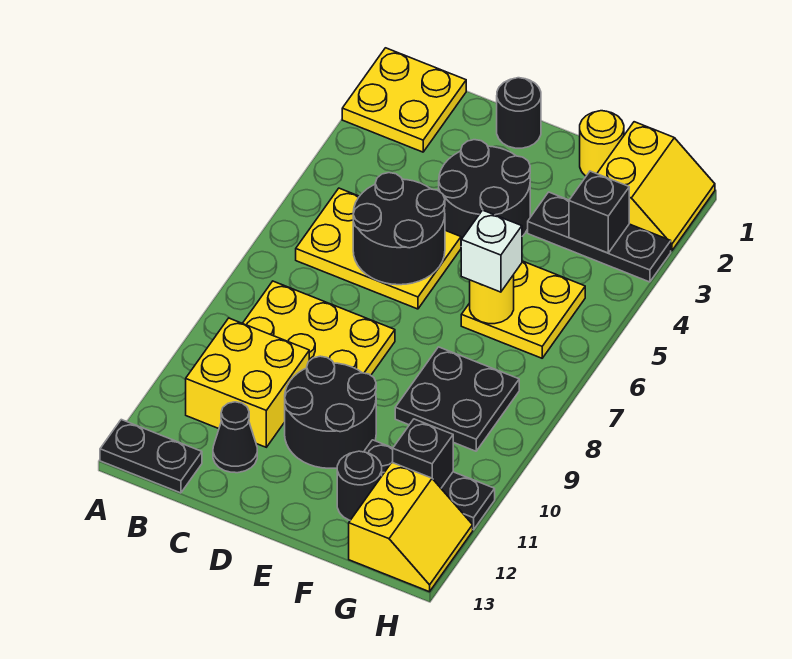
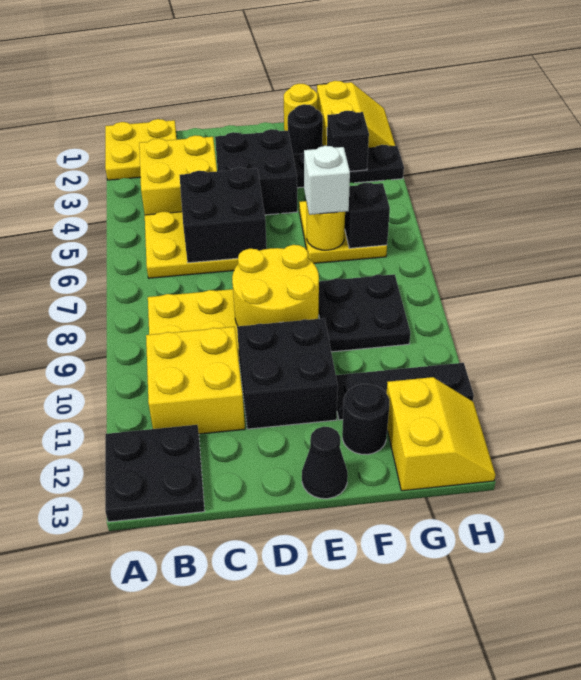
black 1x2 plate [100,420,202,493] -> black 2x2 plate [105,425,205,522]
none -> yellow 2x2 brick [139,135,217,215]
black 2x2 round brick [353,173,445,285] -> black 2x2 brick [180,167,267,263]
black 1x1 cone [213,402,257,473] -> black 1x1 cone moved to [302,427,348,499]
black 1x1 round brick [497,78,541,148] -> black 1x1 round brick moved to [288,104,323,154]
black 2x2 round brick [439,140,530,240] -> black 2x2 brick [215,129,297,215]
none -> yellow 2x2 round brick [232,245,319,326]
black 2x2 round brick [285,356,376,468] -> black 2x2 brick [237,318,338,429]
black 1x1 brick [393,419,453,488] -> black 1x1 brick moved to [345,183,390,248]

